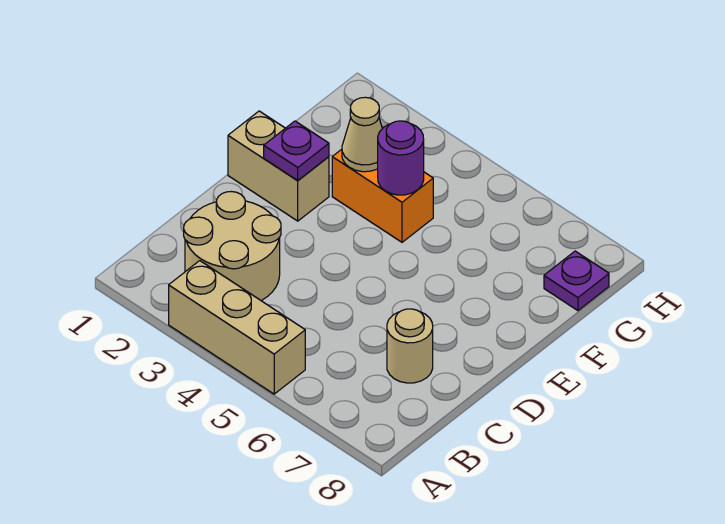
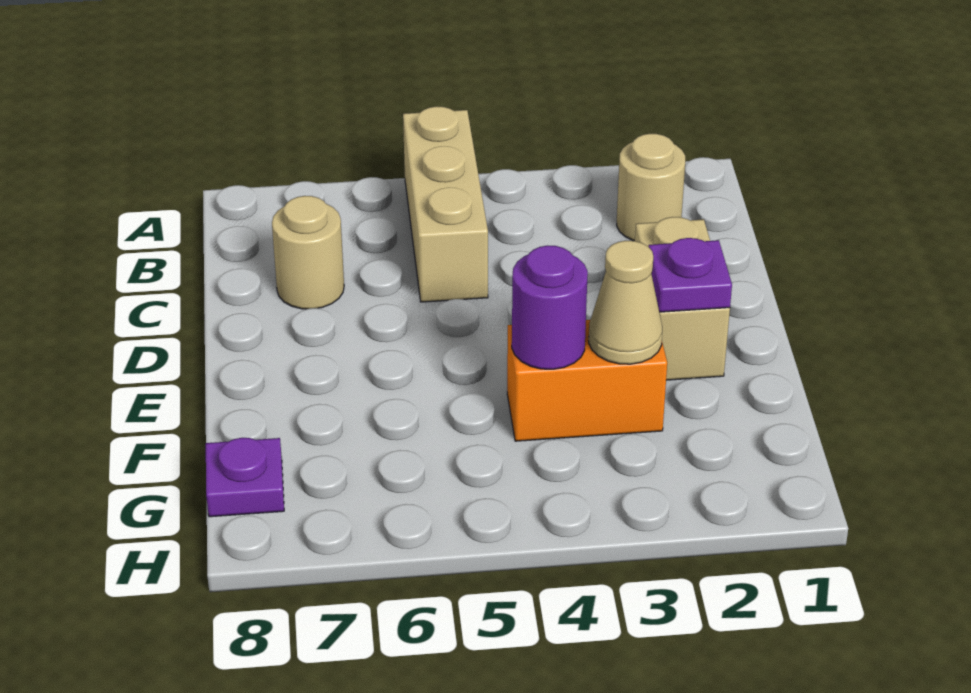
tan 1x3 brick [169,261,305,394] -> tan 1x3 brick turned to [403,106,488,302]
tan 2x2 round brick [184,192,281,301] -> tan 1x1 round brick [617,134,685,241]
tan 1x2 brick [228,111,329,221] -> tan 1x2 brick turned to [635,217,730,380]

